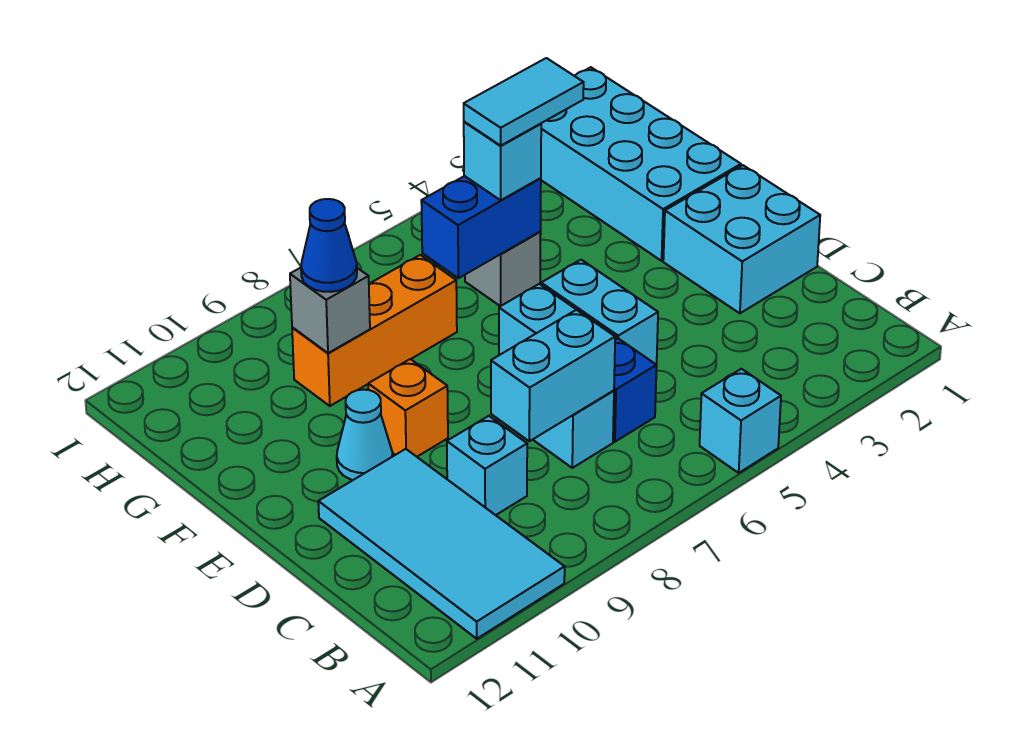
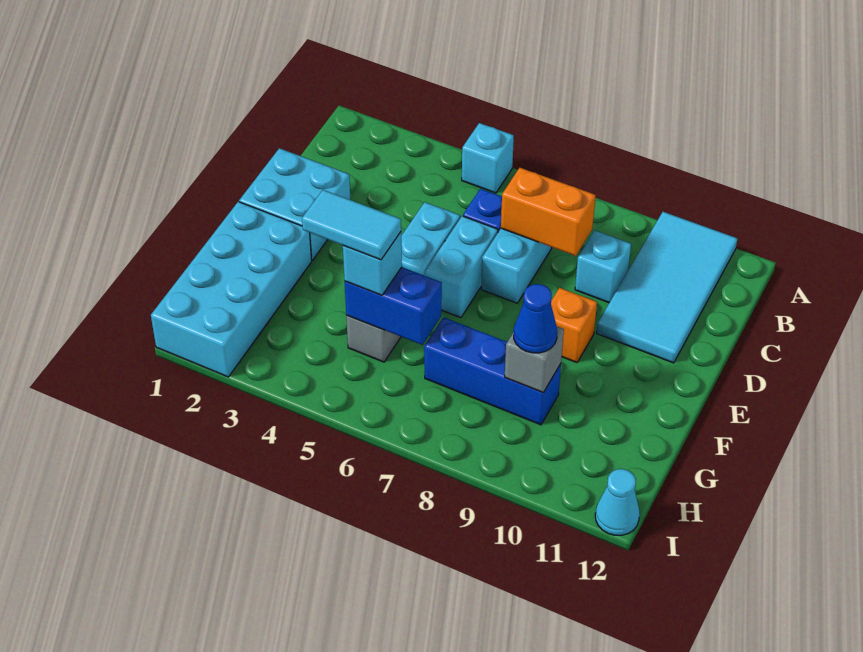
cyan 1x2 brick [491,310,615,441] -> orange 1x2 brick [501,168,596,256]
cyan 1x1 cone [337,390,393,480] -> cyan 1x1 cone moved to [595,469,640,535]
orange 1x3 brick [292,255,457,406] -> blue 1x3 brick [424,317,561,425]

